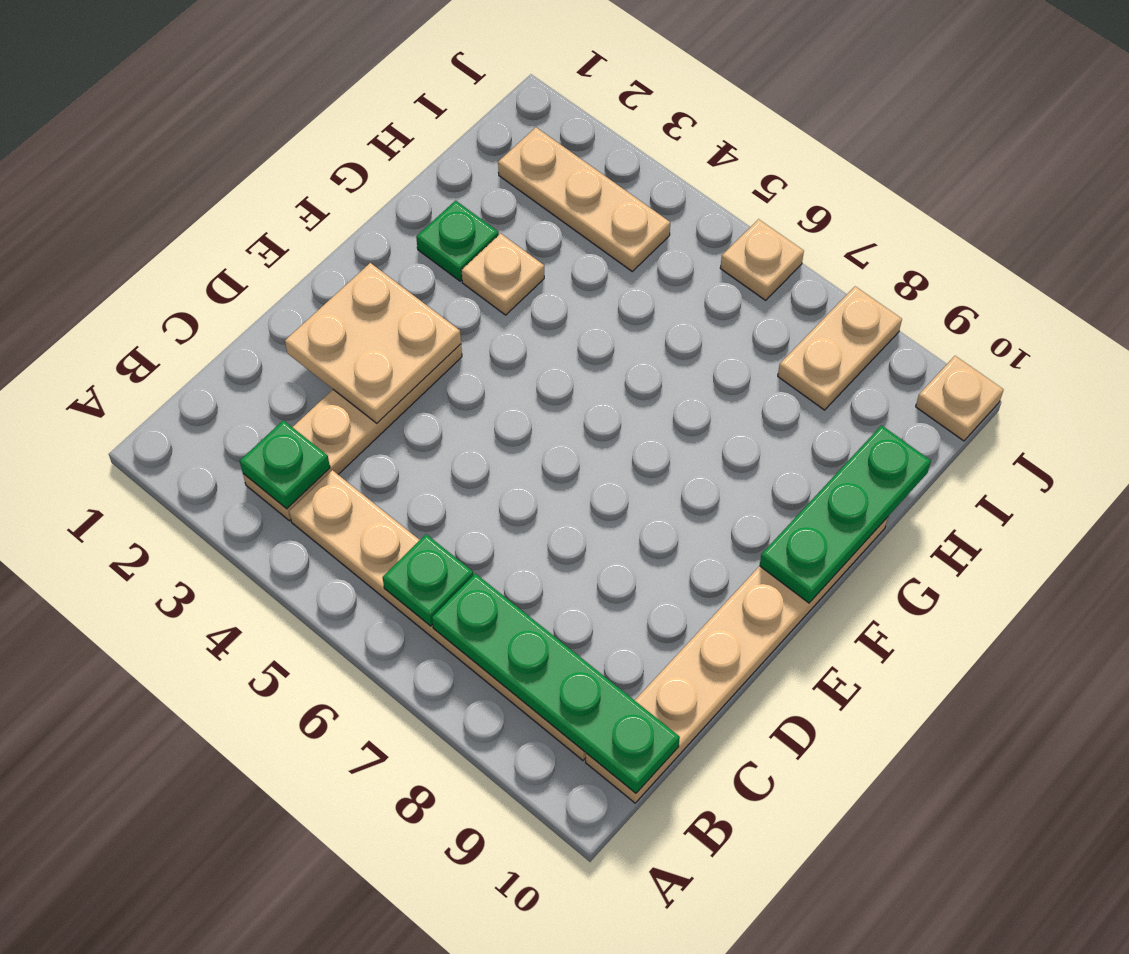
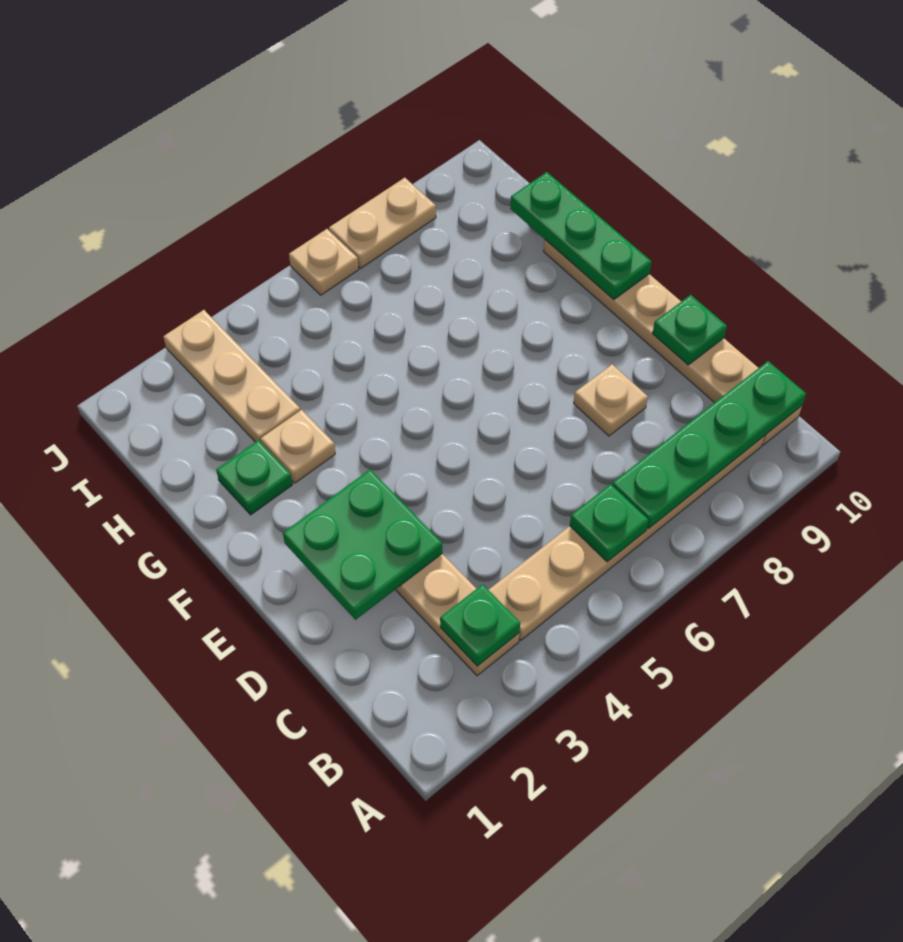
tan 2x2 plate [285,263,461,423] -> green 2x2 plate [283,470,442,620]
none -> green 1x1 plate [652,295,727,365]
tan 1x3 plate [498,127,670,271] -> tan 1x3 plate turned to [163,310,300,442]
tan 1x2 plate [778,286,902,410] -> tan 1x2 plate turned to [329,178,436,268]
tan 1x1 plate [916,356,1004,441] -> tan 1x1 plate moved to [574,364,648,436]

